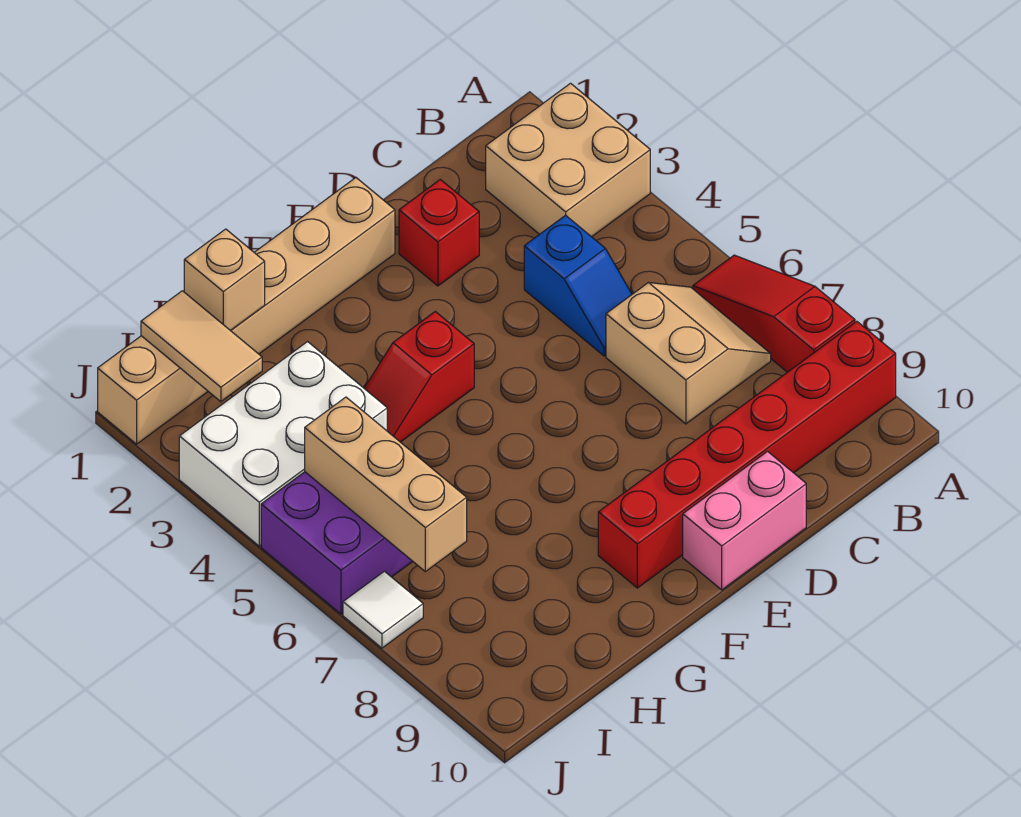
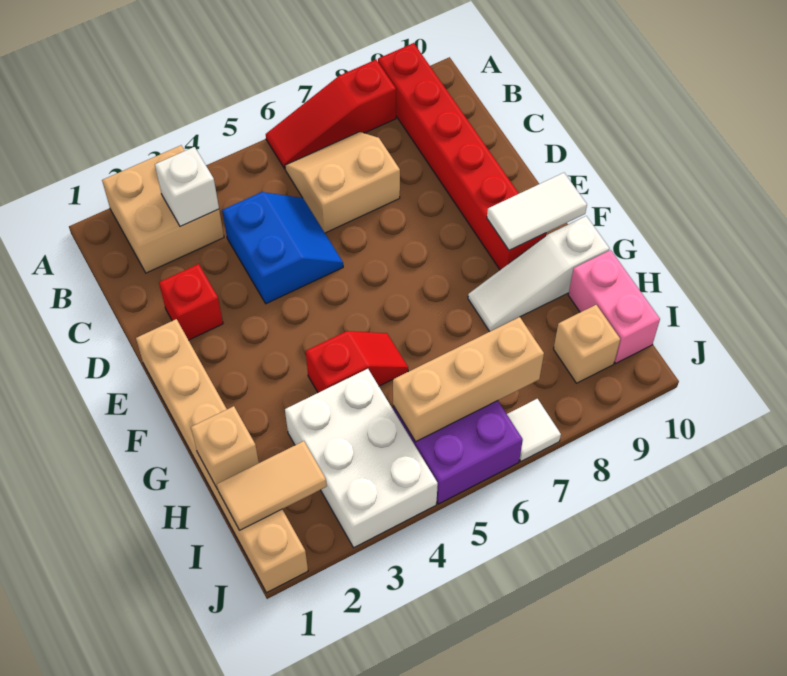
none -> white 1x1 brick [155,147,219,227]
blue 1x2 slope [524,215,632,356] -> blue 2x2 slope [222,192,343,304]
pink 1x2 brick [683,451,806,590] -> pink 1x2 brick moved to [568,250,660,363]
red 1x2 slope [364,312,474,442] -> red 1x2 slope turned to [306,331,408,393]
none -> white 1x2 tile [487,173,587,250]
none -> white 1x3 slope [468,216,609,331]
none -> tan 1x1 brick [554,305,620,383]

